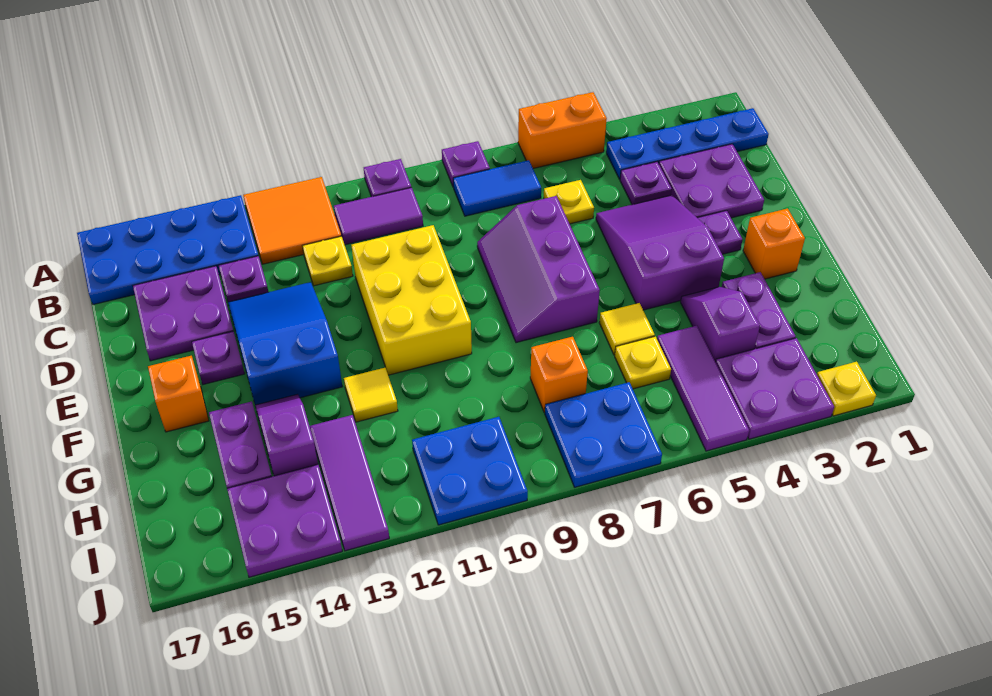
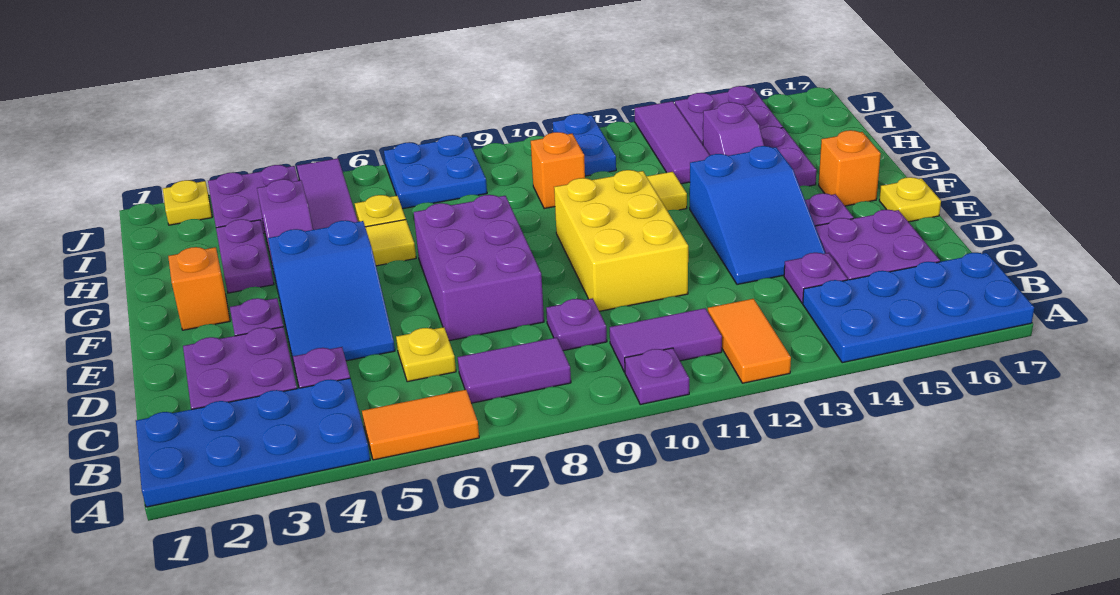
orange 1x2 brick [518,92,607,168] -> orange 1x2 tile [362,390,479,460]
purple 1x1 plate [442,141,490,186] -> purple 1x1 plate moved to [546,298,607,351]
orange 2x2 tile [243,177,341,264] -> orange 1x2 tile [708,299,791,383]
blue 1x4 plate [606,108,769,179] -> blue 2x4 plate [136,378,370,507]
blue 1x2 tile [453,160,541,216] -> purple 1x2 tile [458,337,571,403]
yellow 1x1 plate [303,236,353,286] -> yellow 1x1 plate moved to [879,177,941,222]
purple 2x3 slope [596,195,724,310] -> blue 2x3 slope [268,220,395,363]
purple 2x3 slope [477,196,600,343] -> purple 2x3 brick [414,195,544,341]
orange 1x1 brick [530,337,588,412] -> orange 1x1 brick moved to [531,132,585,209]
blue 2x2 plate [412,417,528,525] -> blue 1x2 plate [553,114,616,176]

